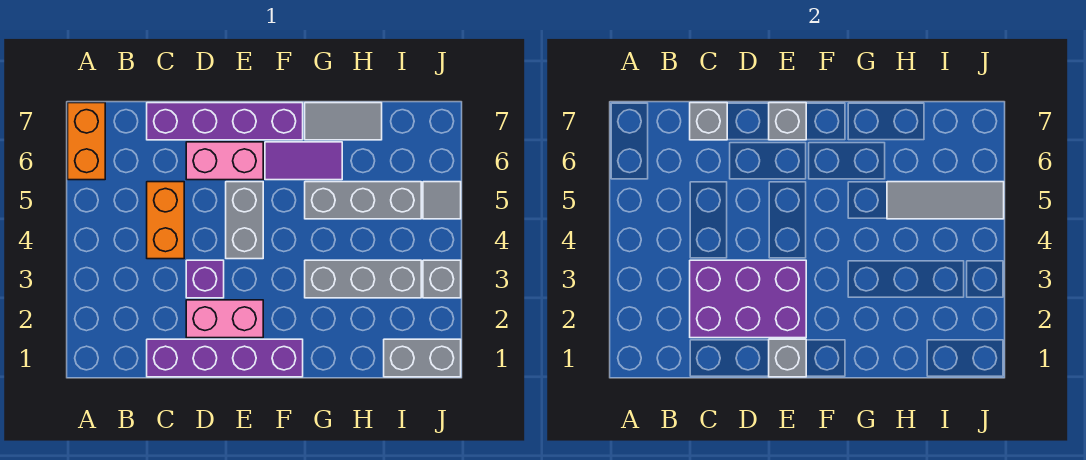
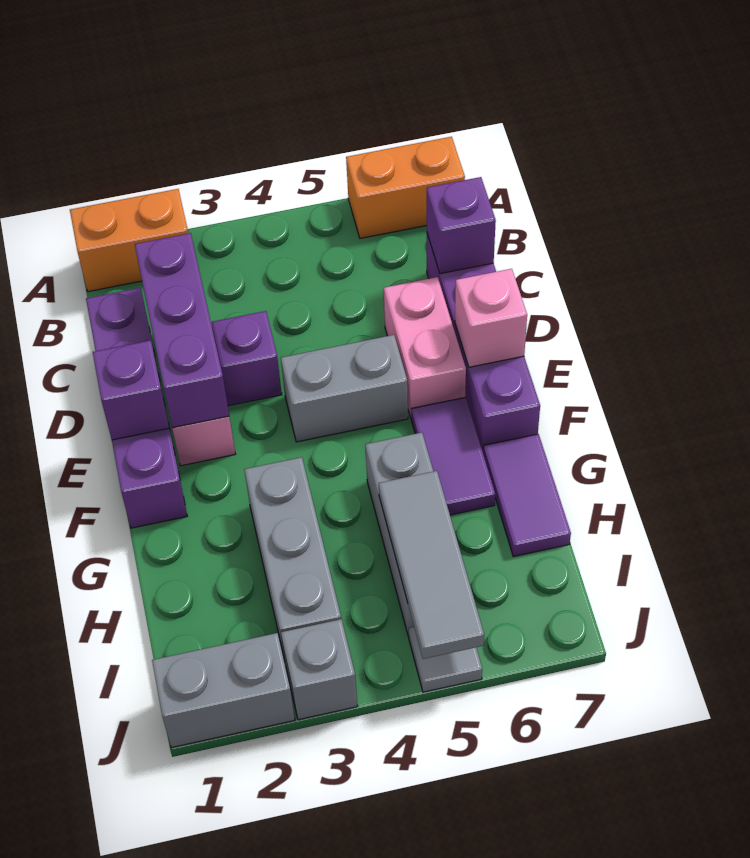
purple 2x3 brick [690,260,806,338] -> purple 1x3 brick [135,233,229,428]
orange 1x2 brick [147,182,184,259] -> orange 1x2 brick moved to [70,189,188,292]
grey 1x1 brick [690,103,727,140] -> purple 1x1 brick [427,177,496,274]
grey 1x1 brick [769,339,806,377] -> purple 1x1 brick [93,340,169,440]
grey 1x1 brick [769,103,806,140] -> pink 1x1 brick [455,269,527,367]
grey 1x2 tile [305,103,382,140] -> purple 1x2 tile [483,434,571,557]
grey 1x2 brick [384,339,461,377] -> grey 1x2 brick turned to [152,633,295,748]

